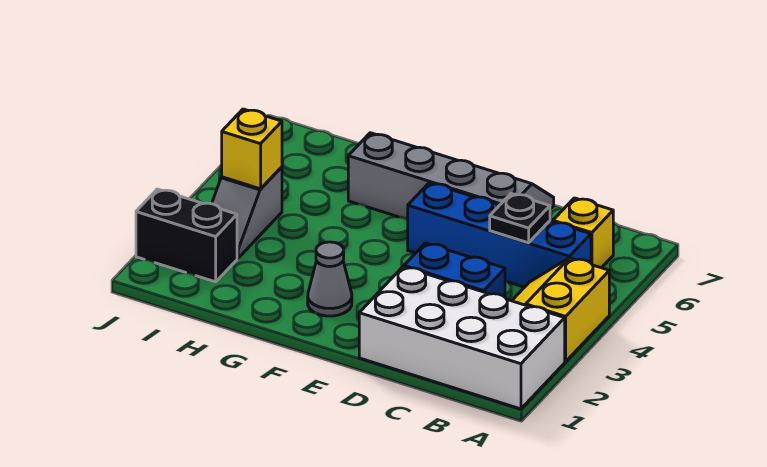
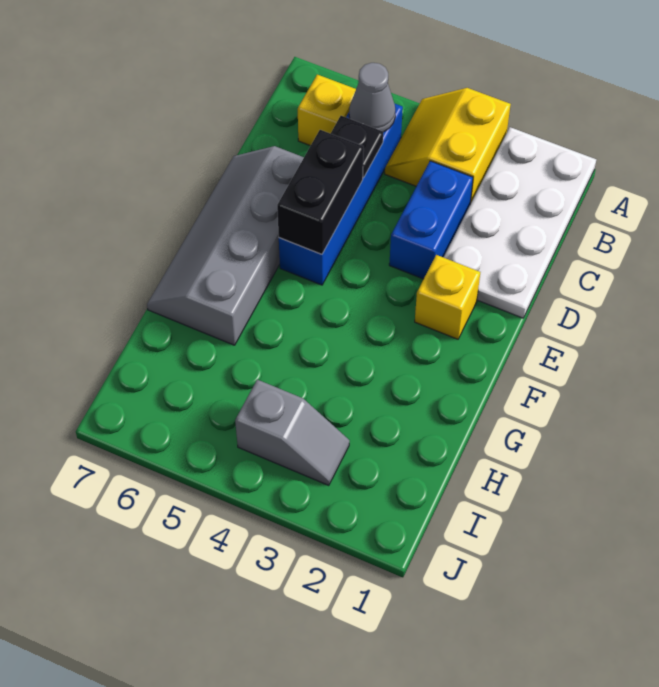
white 2x4 brick [359,267,565,409] -> white 2x4 plate [444,127,596,318]
yellow 2x2 slope [512,258,609,362] -> yellow 2x2 slope turned to [385,88,511,204]
grey 1x1 cone [308,242,352,316] -> grey 1x1 cone moved to [349,63,395,132]
black 1x2 brick [136,189,237,282] -> black 1x2 brick moved to [277,130,364,254]
yellow 1x1 brick [222,109,282,189] -> yellow 1x1 brick moved to [415,255,480,339]

